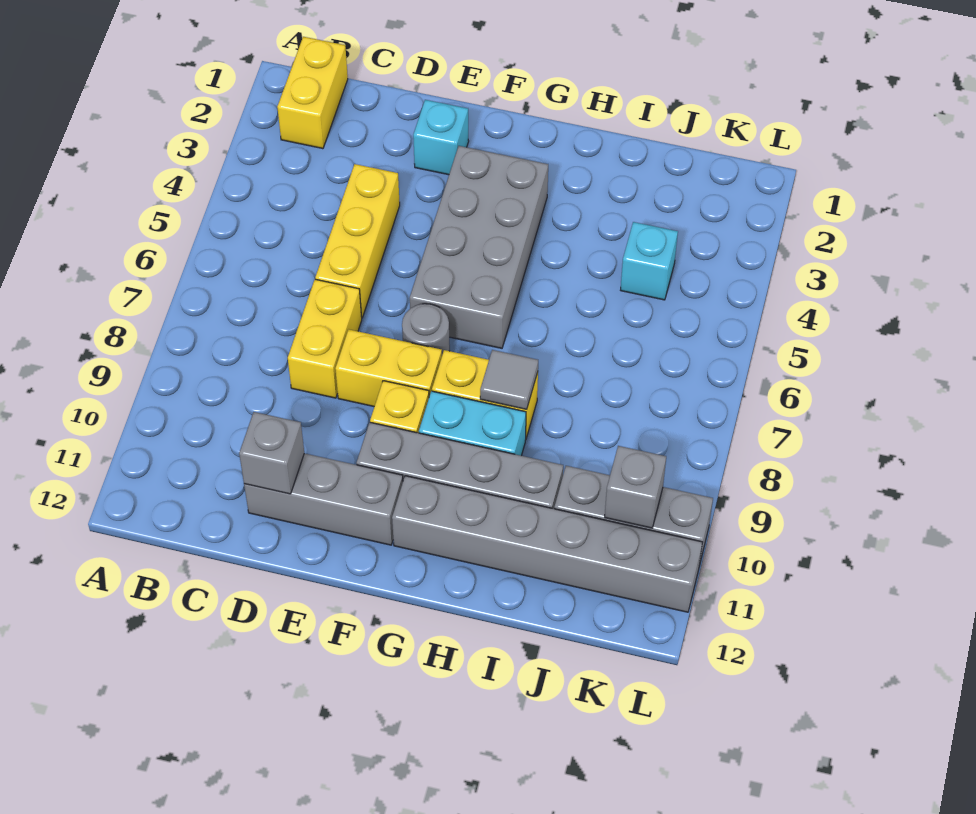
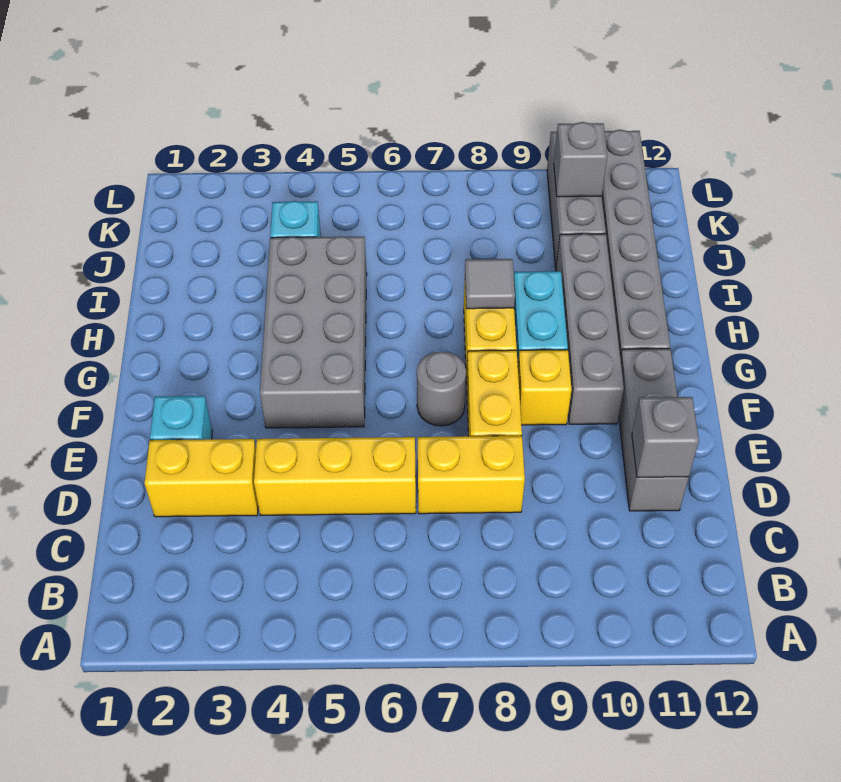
yellow 1x2 brick [277,37,348,149] -> yellow 1x2 brick moved to [144,439,258,517]
grey 2x4 brick [410,146,548,348] -> grey 2x4 brick turned to [260,236,367,428]

